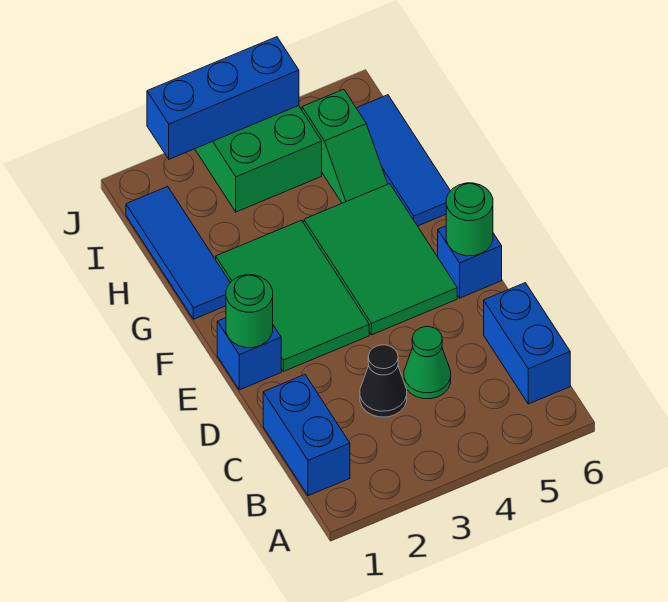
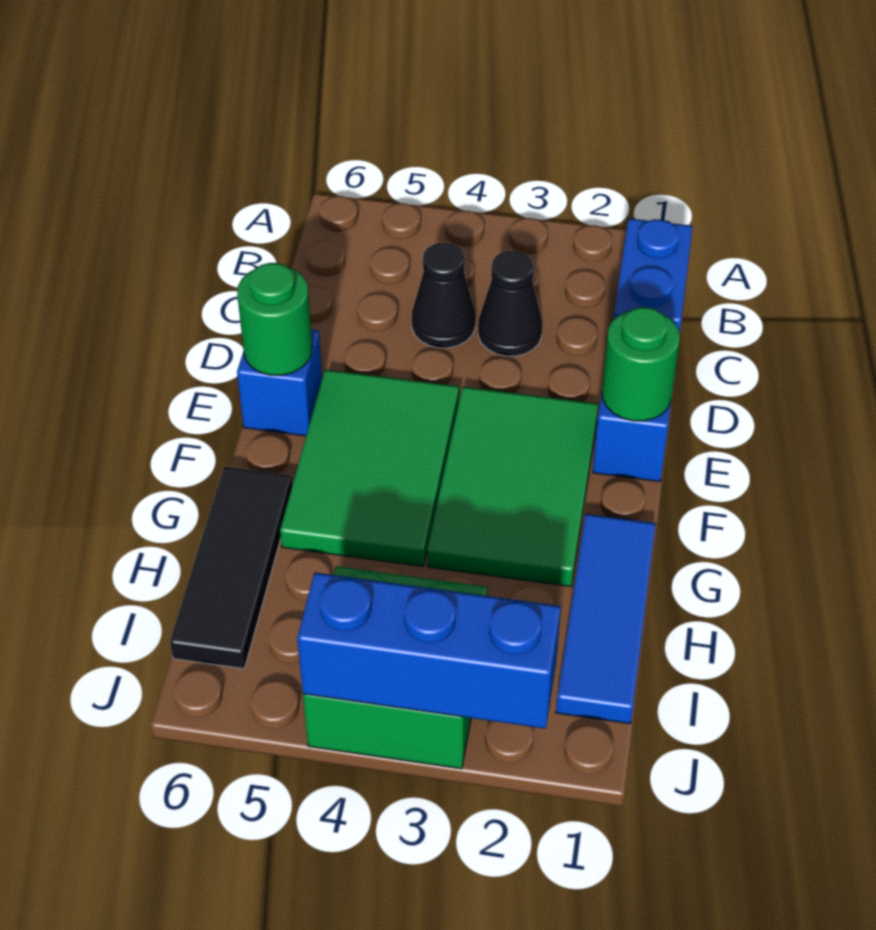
blue 1x2 brick [484,283,570,404] -> none
green 1x1 cone [404,327,451,399] -> black 1x1 cone [412,243,475,348]
blue 1x3 tile [357,95,450,226] -> black 1x3 tile [170,466,293,669]
green 1x2 slope [302,89,388,203] -> none

